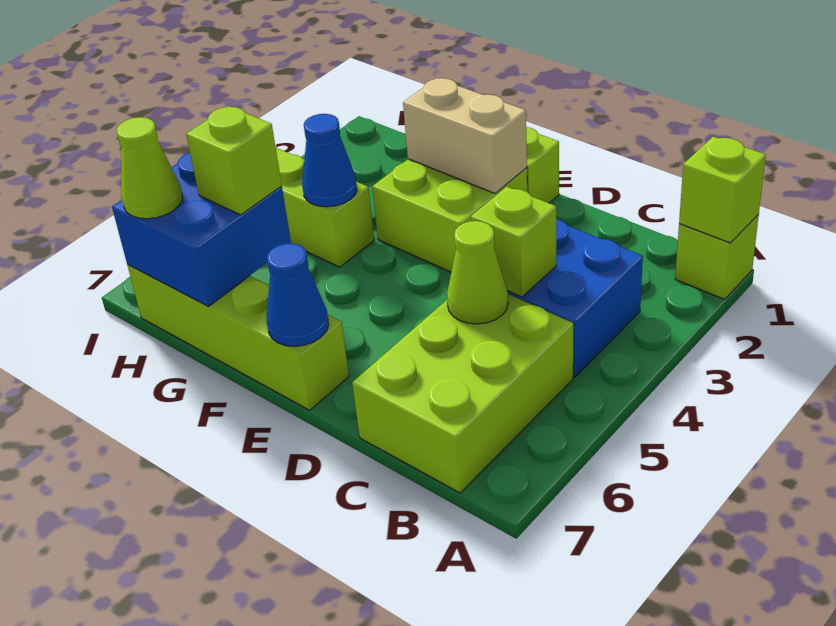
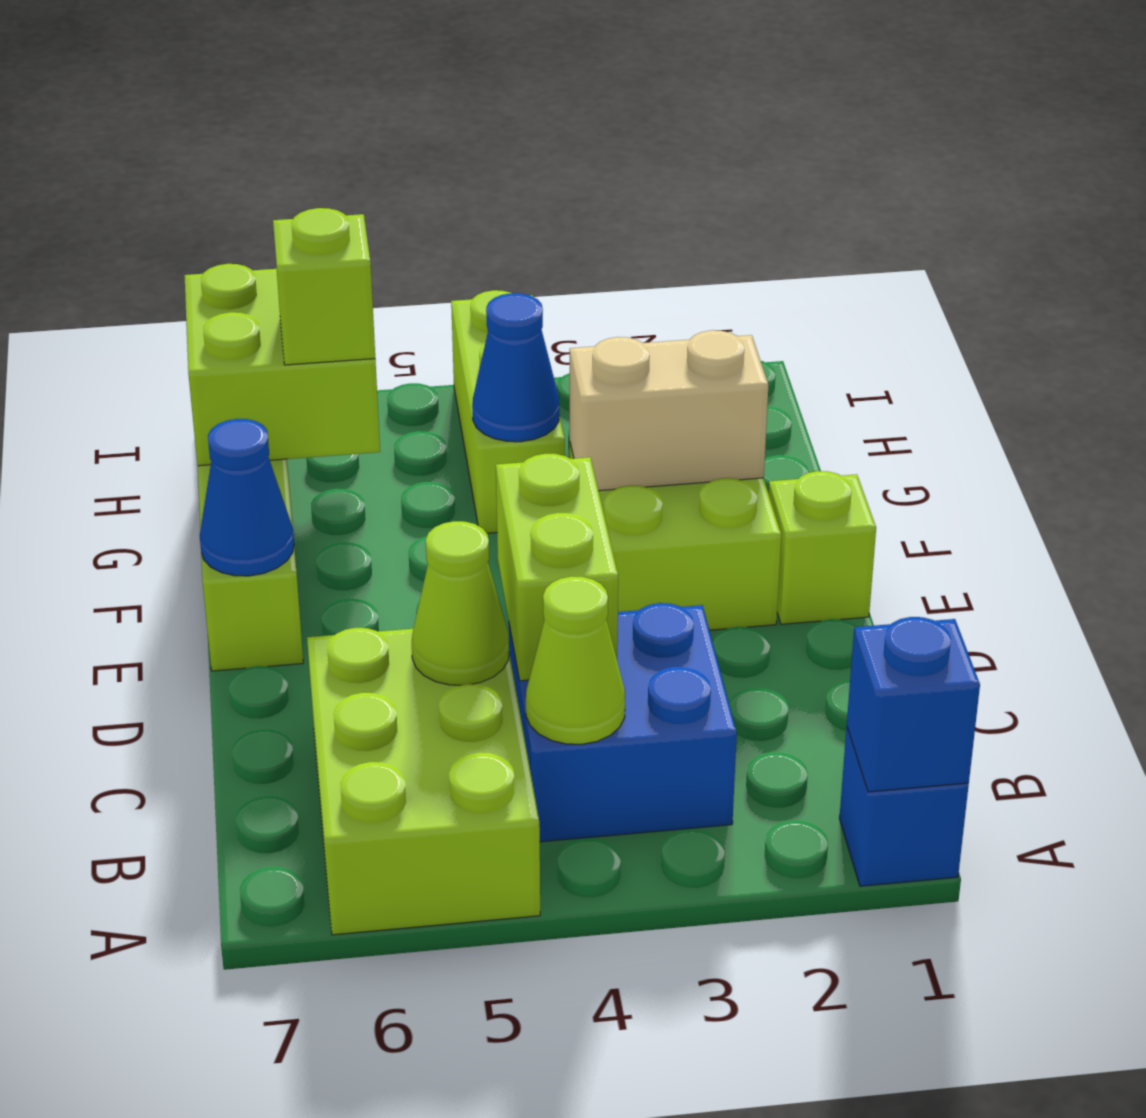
lime 1x1 brick [675,215,759,299] -> blue 1x1 brick [839,727,969,886]
lime 1x1 brick [679,137,766,243] -> blue 1x1 brick [847,617,980,792]
lime 2x3 brick [352,294,573,493] -> lime 2x3 brick turned to [307,628,540,935]
lime 1x1 brick [471,187,556,297] -> lime 1x2 brick [496,454,618,681]
tan 1x2 brick [403,78,527,193] -> tan 1x2 brick turned to [570,330,768,491]
blue 2x2 brick [112,153,291,306] -> lime 2x2 brick [185,264,380,466]
lime 1x1 cone [117,117,182,219] -> lime 1x1 cone moved to [526,576,625,744]

